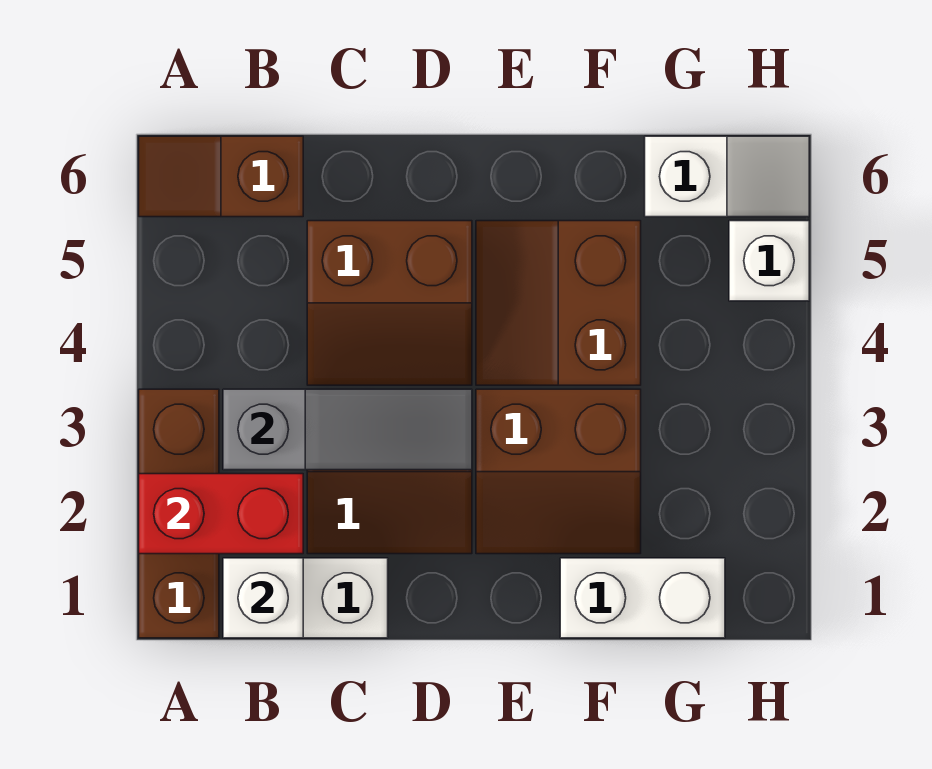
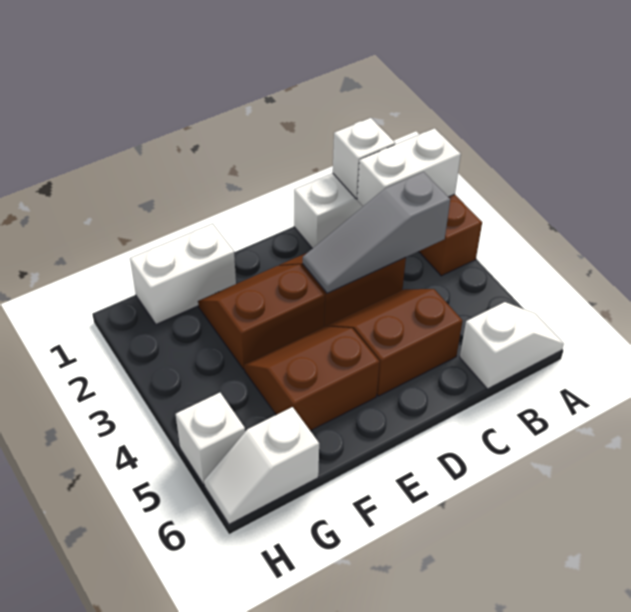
red 1x2 brick [139,474,303,554] -> white 1x2 brick [357,128,461,206]
brown 1x2 slope [139,136,303,217] -> white 1x2 slope [460,302,564,389]
brown 2x2 slope [476,221,641,385] -> brown 2x2 slope turned to [244,326,380,431]

